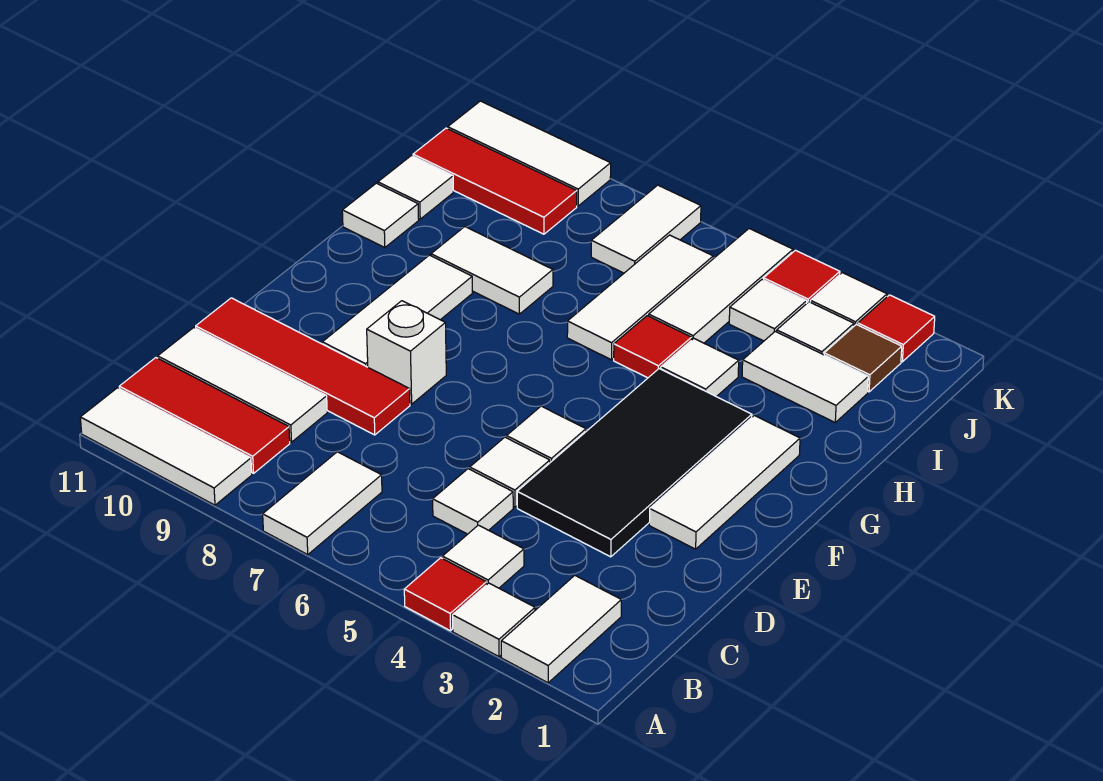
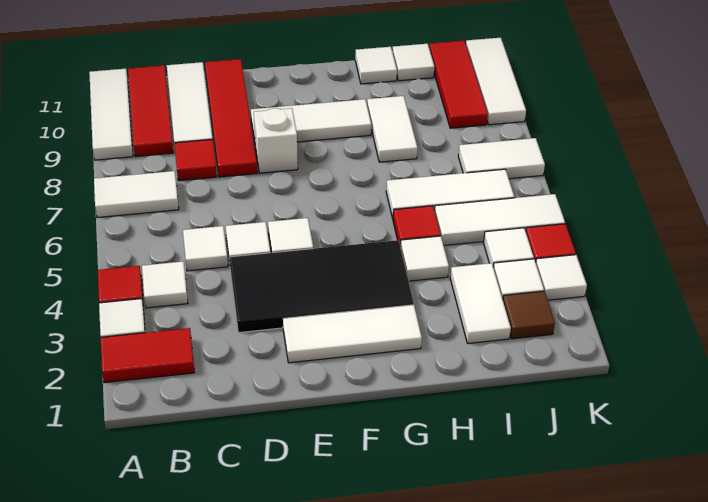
white 1x2 tile [501,575,621,683] -> red 1x2 tile [101,328,195,383]
red 1x1 tile [858,295,935,362] -> red 1x1 tile moved to [174,139,217,181]

